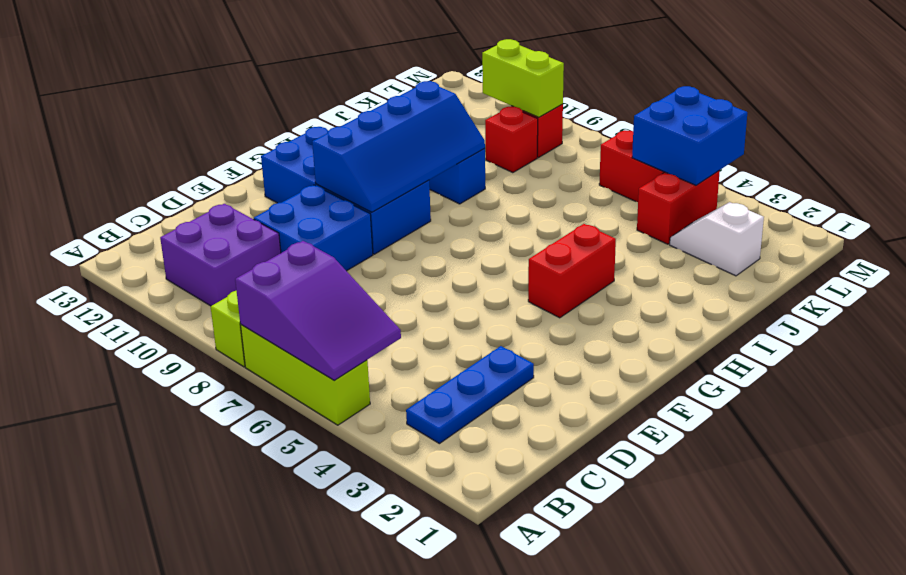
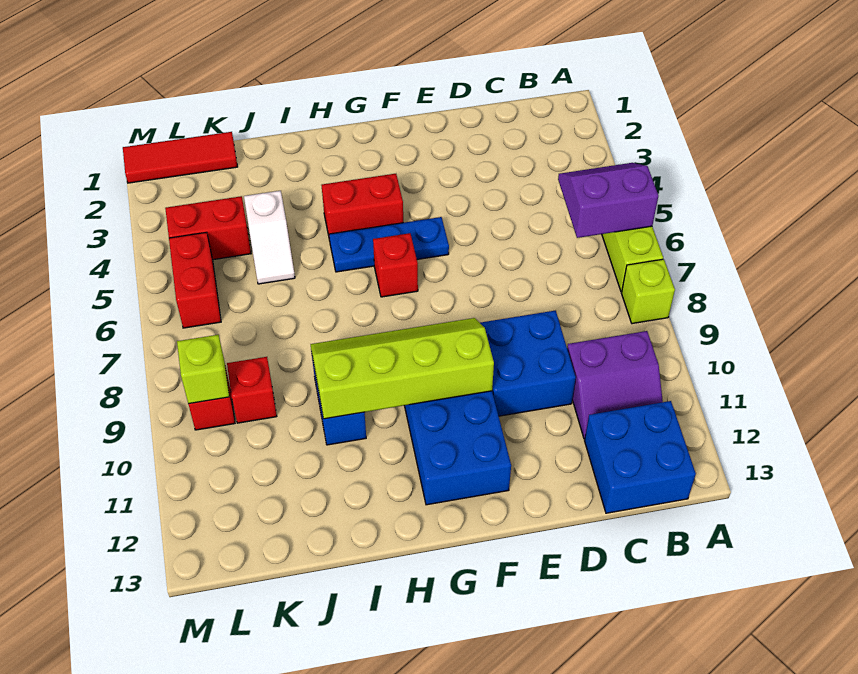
purple 2x3 slope [235,241,401,381] -> purple 2x2 slope [558,163,658,238]
blue 1x3 plate [406,346,534,444] -> blue 1x3 plate moved to [329,217,449,272]
purple 2x2 brick [160,204,281,306] -> purple 2x2 slope [567,331,663,439]
blue 2x4 slope [312,81,485,212] -> lime 2x4 slope [311,318,494,419]
none -> red 1x1 brick [373,233,418,297]
none -> red 1x3 tile [123,132,238,183]
white 1x2 slope [670,202,764,276] -> white 1x2 slope moved to [244,191,295,284]
blue 2x2 brick [632,86,747,185] -> blue 2x2 brick moved to [585,401,696,513]
lime 1x2 brick [482,39,564,117] -> lime 1x1 brick [177,335,229,404]

